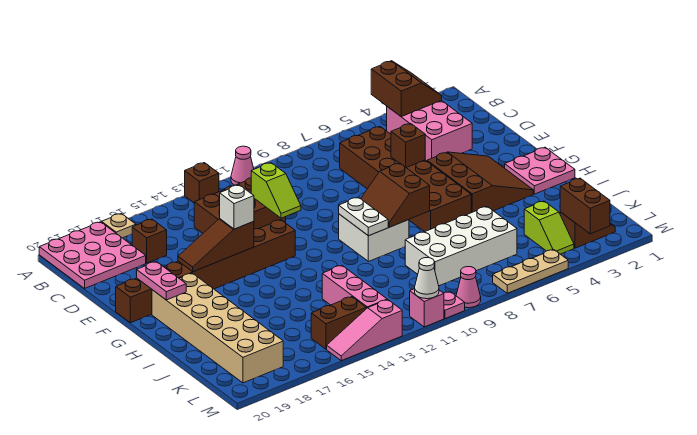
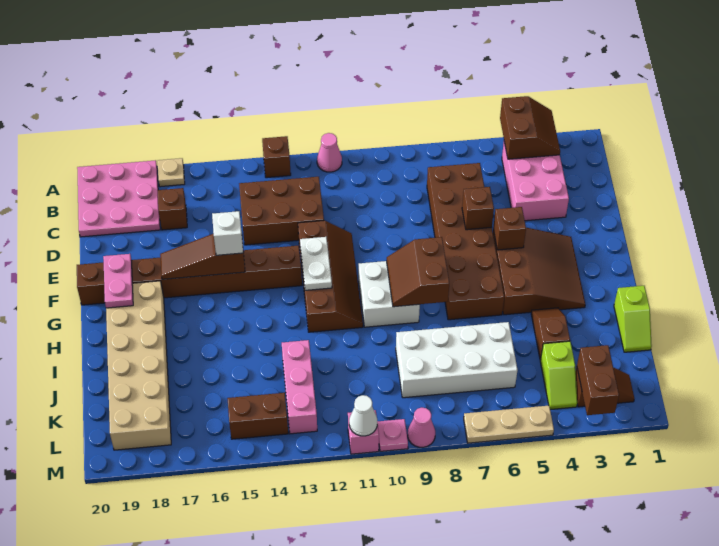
lime 1x2 slope [251,163,301,218] -> lime 1x2 slope moved to [614,286,652,352]
none -> brown 2x4 slope [298,220,363,332]
none -> brown 1x1 brick [493,207,526,250]
pink 2x2 plate [505,147,575,194] -> none
white 1x2 plate [339,197,388,236] -> white 1x2 plate moved to [300,237,332,290]
none -> brown 1x2 slope [531,308,570,360]
pink 1x3 slope [327,300,402,361] -> none

